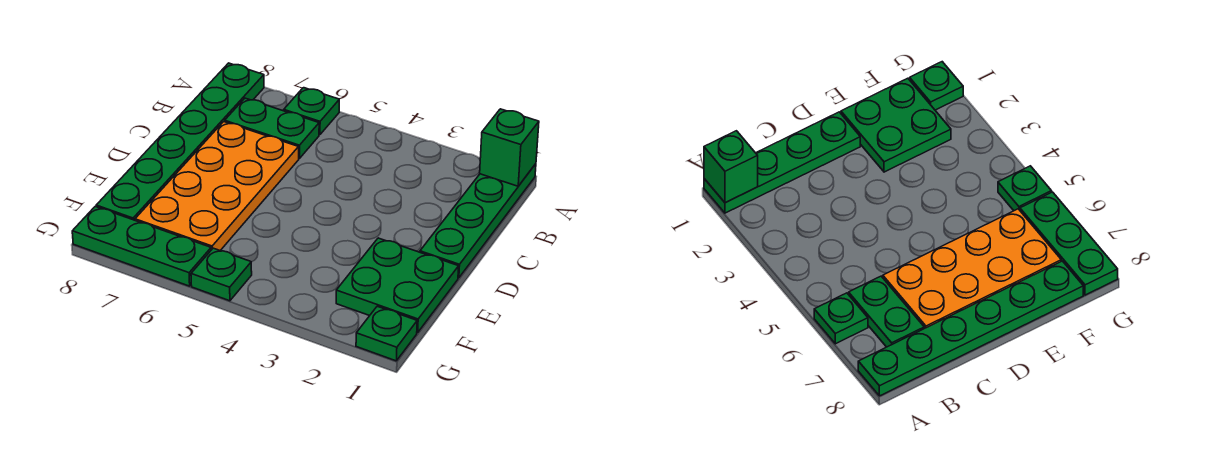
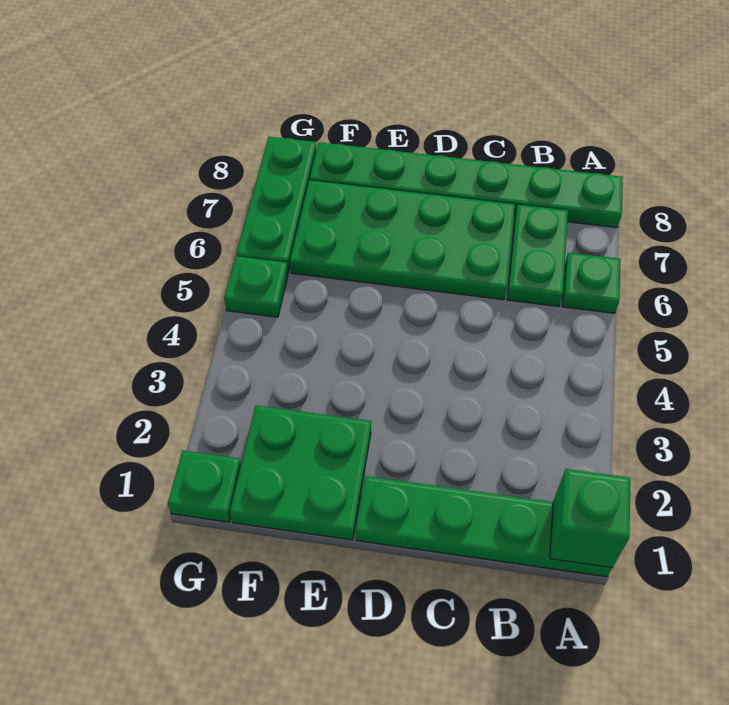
orange 2x4 plate [135,122,299,250] -> green 2x4 plate [290,180,515,300]

